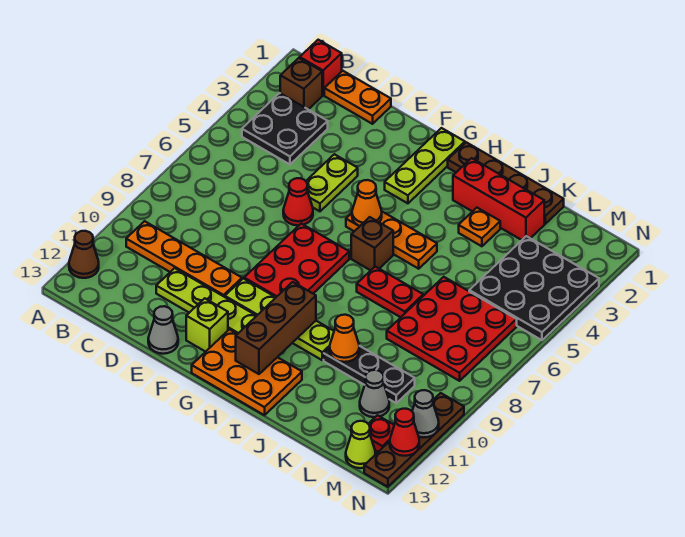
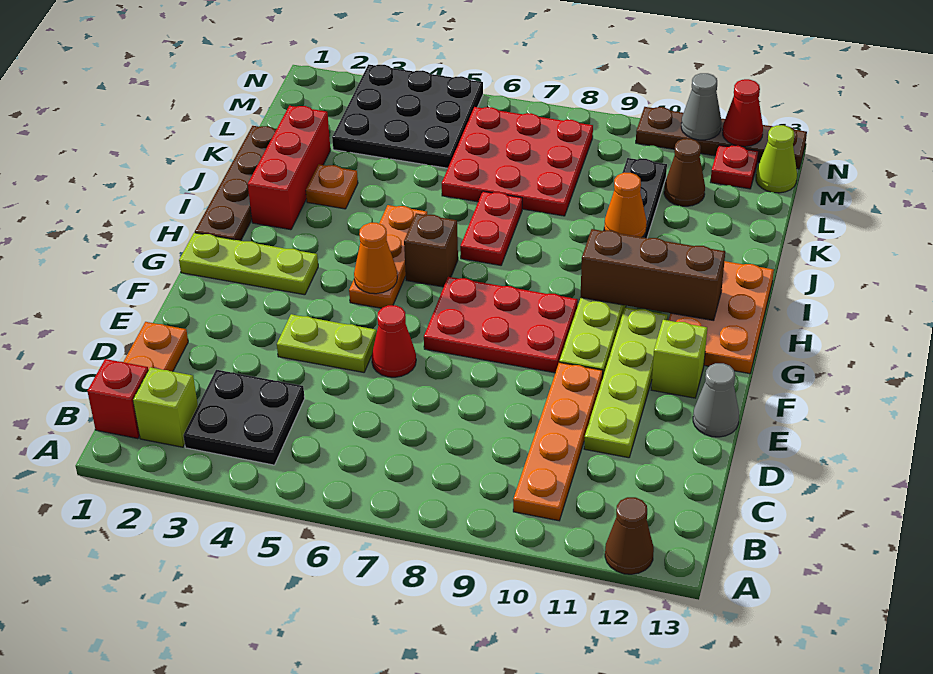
brown 1x1 brick [280,58,322,109] -> lime 1x1 brick [133,367,198,447]
grey 1x1 cone [360,370,389,417] -> brown 1x1 cone [664,139,705,206]

